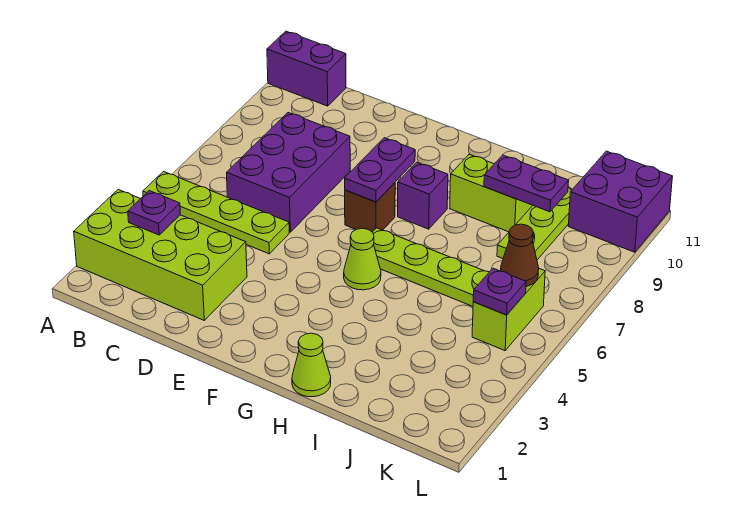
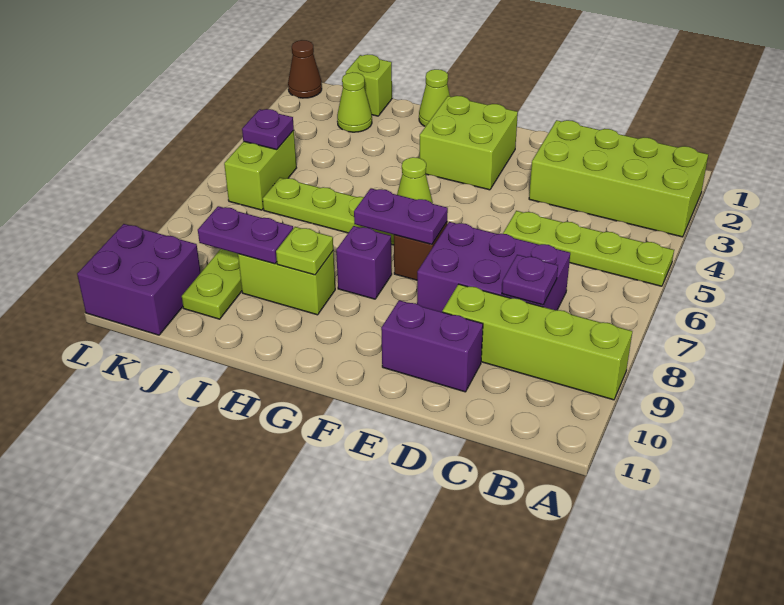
none -> lime 1x4 brick [442,284,632,400]
purple 1x2 brick [267,31,346,106] -> purple 1x2 brick moved to [381,300,483,392]
purple 1x1 plate [128,191,180,235] -> purple 1x1 plate moved to [502,255,558,305]
purple 2x3 brick [227,113,350,232] -> purple 2x3 brick turned to [417,222,570,312]
none -> lime 2x2 brick [420,96,518,190]
purple 1x2 plate [345,138,415,202] -> purple 1x2 plate turned to [354,188,448,244]
none -> lime 1x1 plate [276,227,333,275]
none -> lime 1x1 brick [346,54,392,116]
none -> lime 1x1 cone [337,72,372,132]
brown 1x1 cone [501,224,539,286] -> brown 1x1 cone moved to [288,40,322,98]

